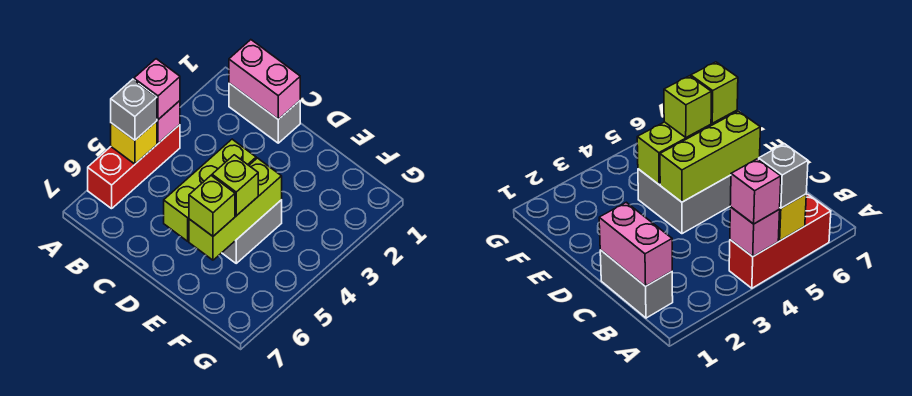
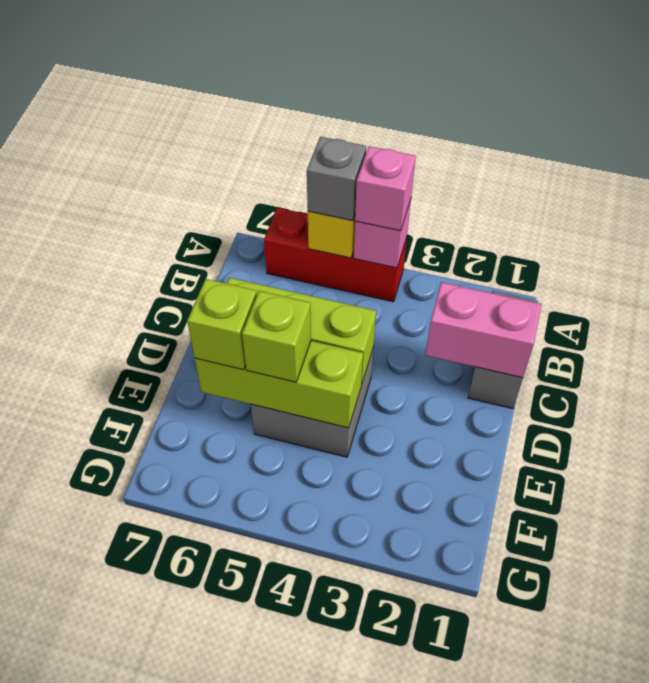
pink 1x2 brick [229,40,300,119] -> pink 1x2 brick turned to [426,282,541,378]

